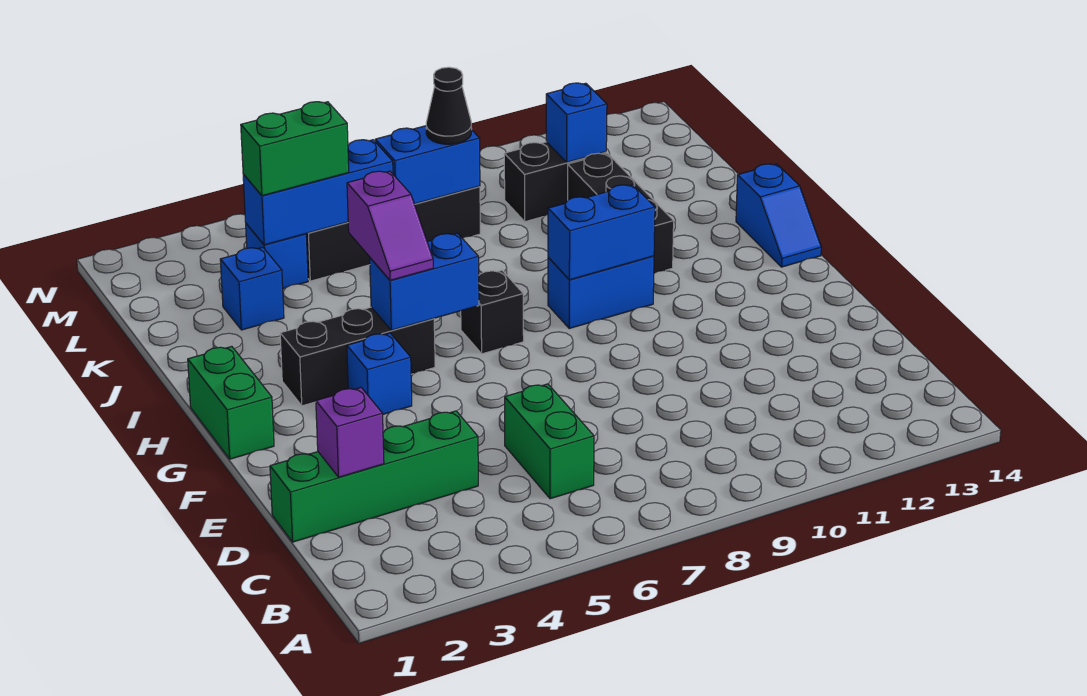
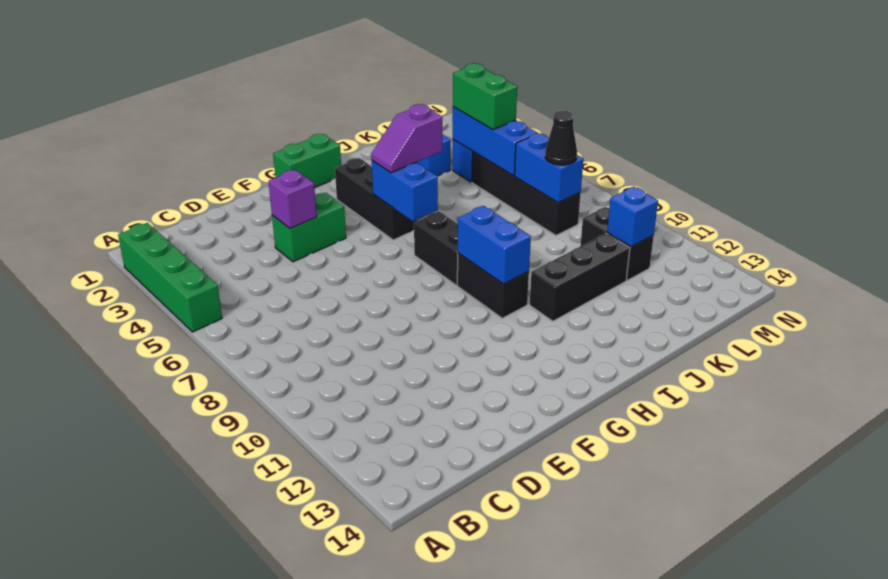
green 1x2 brick [505,384,594,499] -> green 1x2 brick moved to [272,193,346,262]
green 1x4 brick [270,411,478,542] -> green 1x4 brick moved to [118,223,222,332]
purple 1x1 brick [316,388,384,477] -> purple 1x1 brick moved to [269,170,317,229]
blue 1x1 brick [347,333,412,414] -> none
black 1x1 brick [461,270,524,354] -> black 1x2 brick [414,211,458,285]
blue 1x2 brick [548,256,654,328] -> black 1x2 brick [457,253,529,318]
blue 1x2 slope [736,164,821,267] -> none

